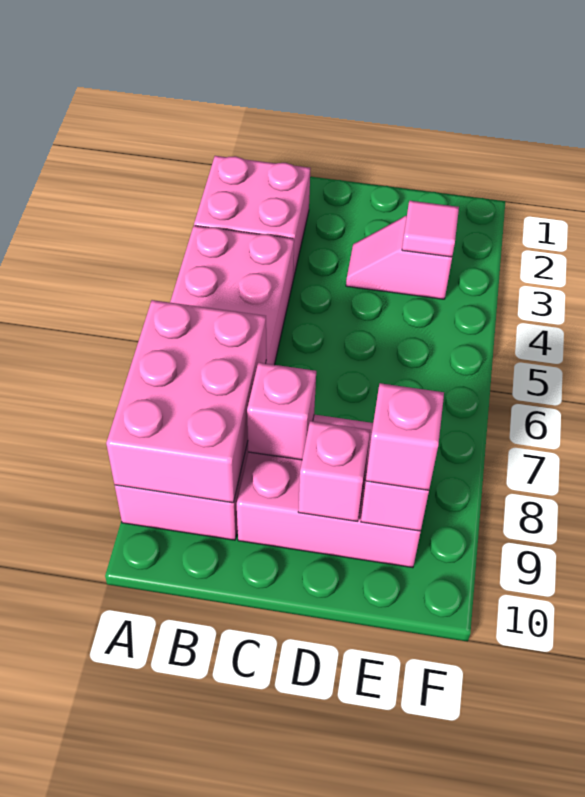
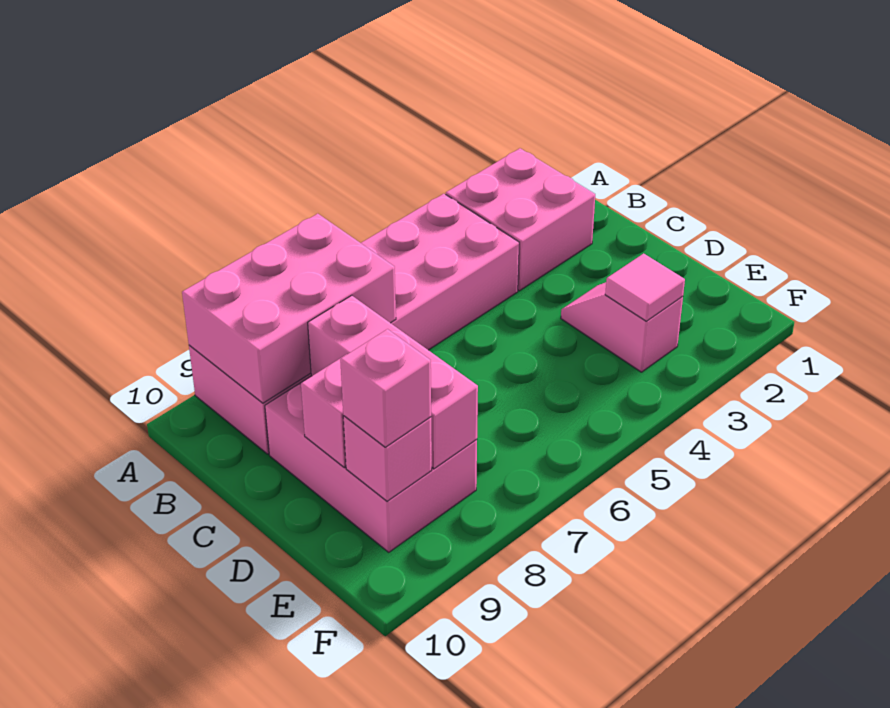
pink 1x1 brick [247,363,316,460] -> pink 1x3 brick [308,295,478,469]

